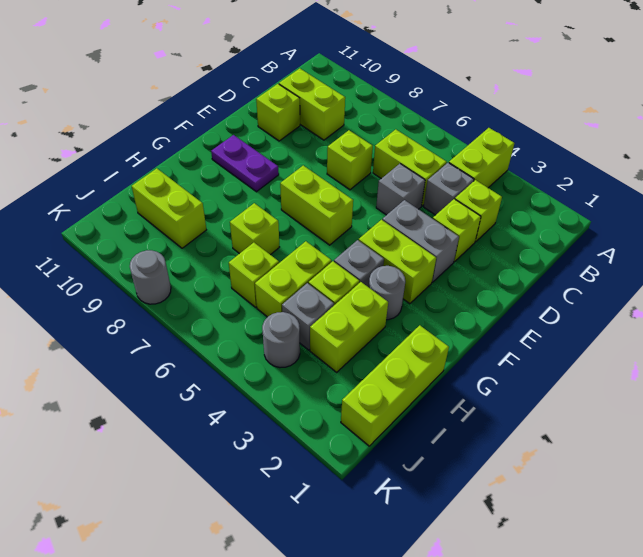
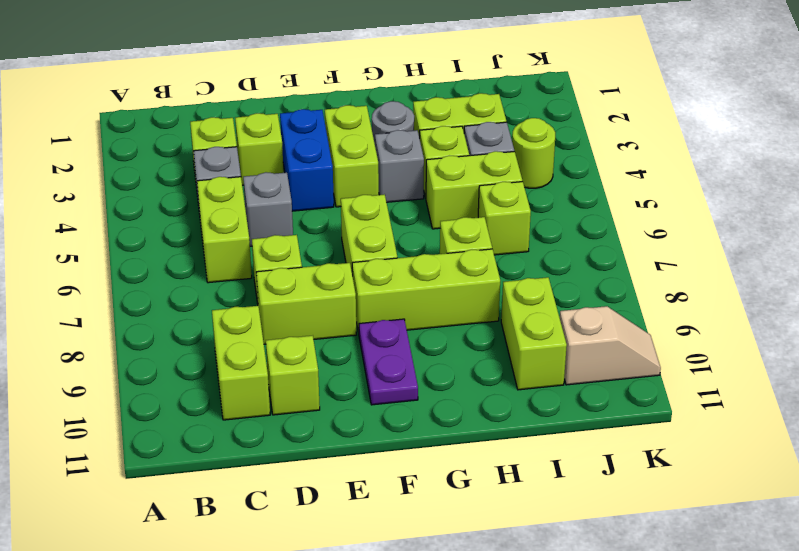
lime 1x2 brick [449,128,514,188] -> lime 1x2 brick moved to [256,263,356,344]
grey 1x2 brick [382,200,459,282] -> blue 1x2 brick [280,109,334,211]
lime 1x3 brick [341,325,449,446] -> lime 1x3 brick moved to [352,249,500,333]
grey 1x1 round brick [262,312,300,368] -> lime 1x1 round brick [512,118,555,188]
none -> tan 1x2 slope [560,306,661,385]
grey 1x1 round brick [130,250,171,304] -> none

